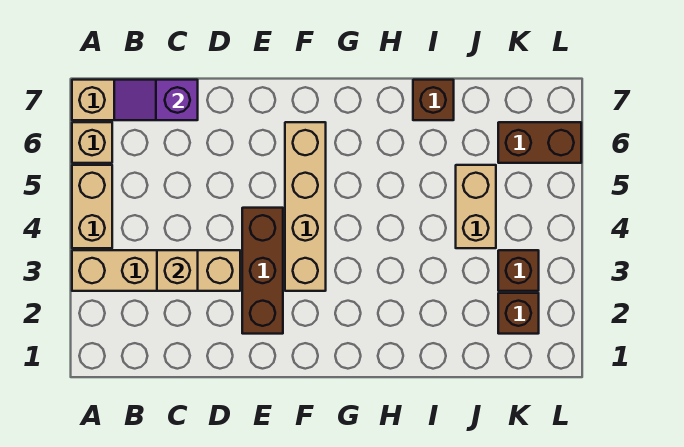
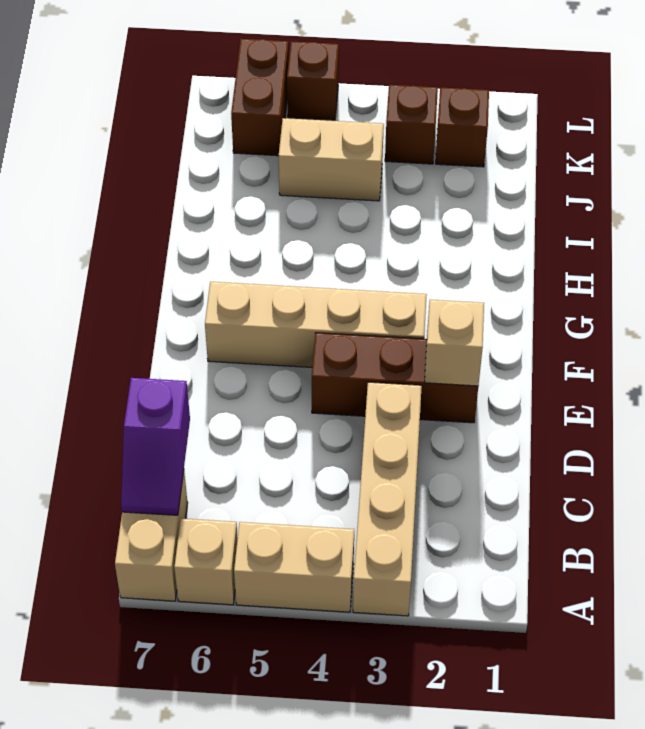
tan 1x1 brick [157,250,198,291] -> tan 1x1 brick moved to [425,300,484,386]
brown 1x1 brick [413,80,454,120] -> brown 1x1 brick moved to [287,41,339,120]

